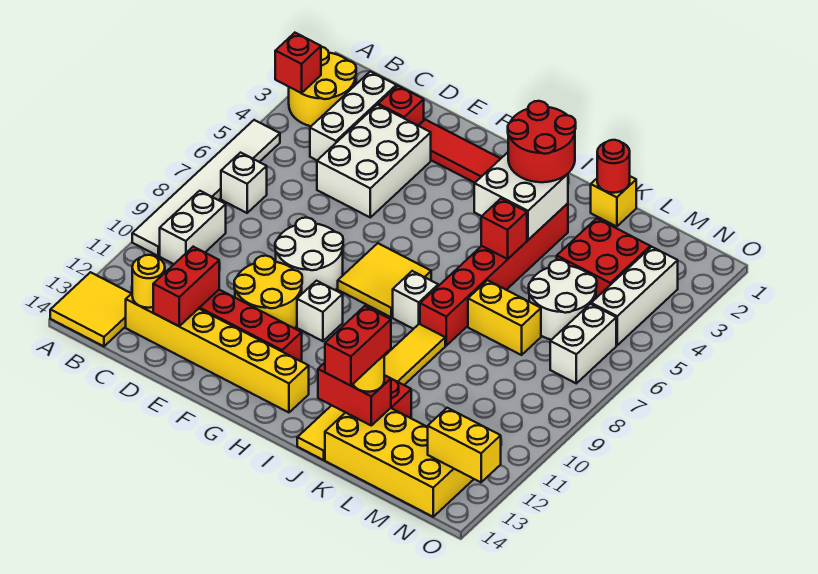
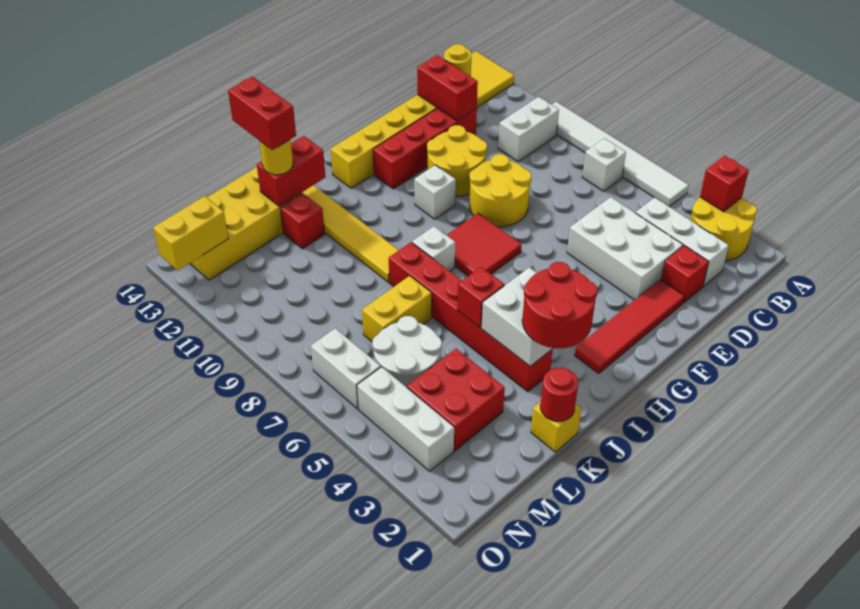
white 1x2 brick [160,191,226,264] -> white 1x2 brick turned to [498,97,559,162]
white 2x2 round brick [275,218,343,293] -> yellow 2x2 round brick [469,154,531,227]
yellow 2x2 tile [338,243,431,317] -> red 2x2 tile [447,213,522,276]

